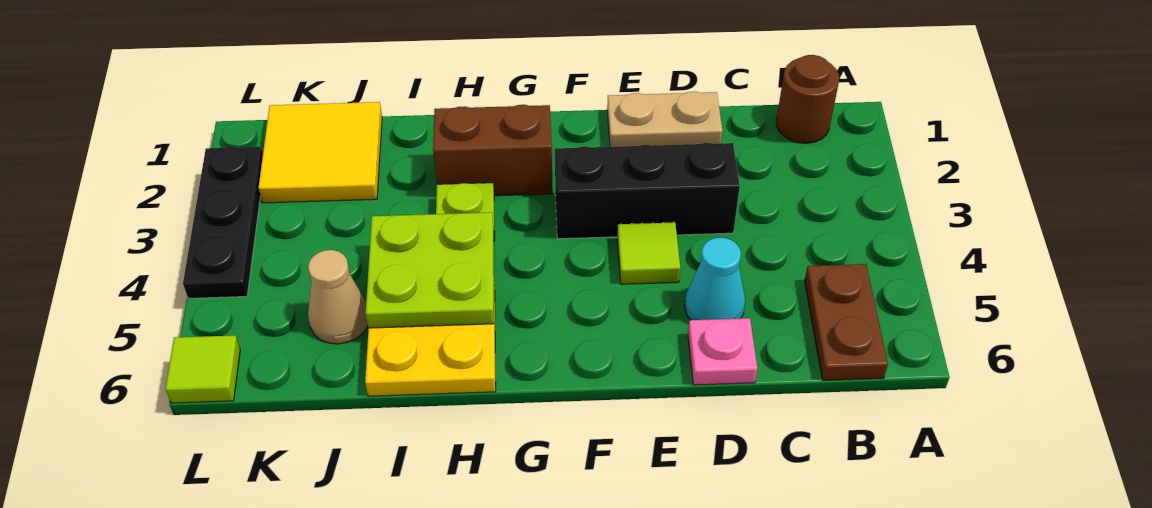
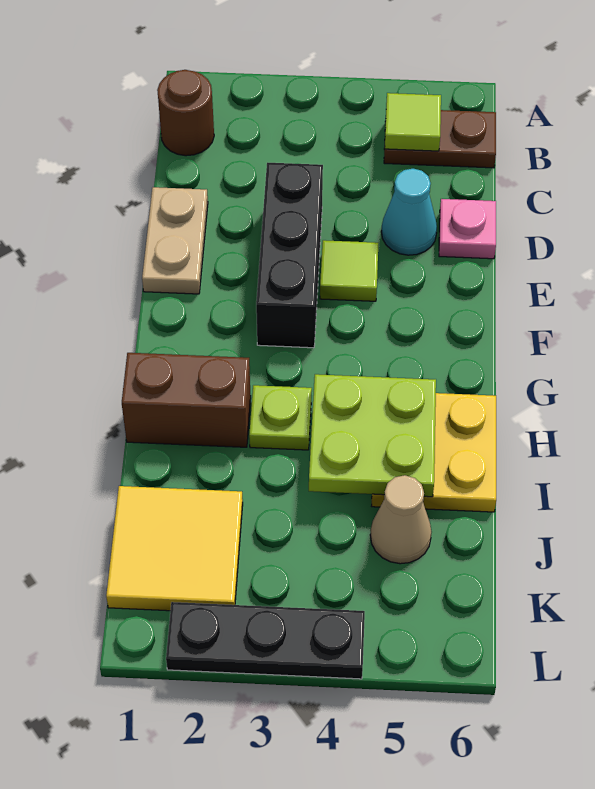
brown 1x2 brick [433,105,553,196] -> brown 1x2 brick turned to [122,353,251,447]
lime 1x1 tile [165,335,240,403] -> lime 1x1 tile moved to [385,93,441,151]

